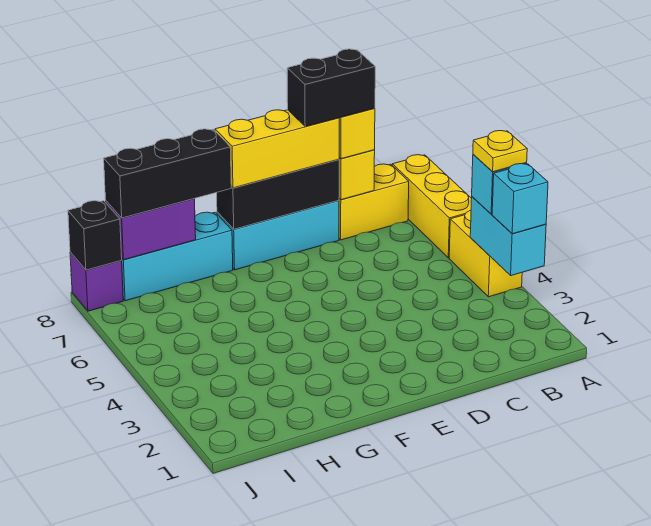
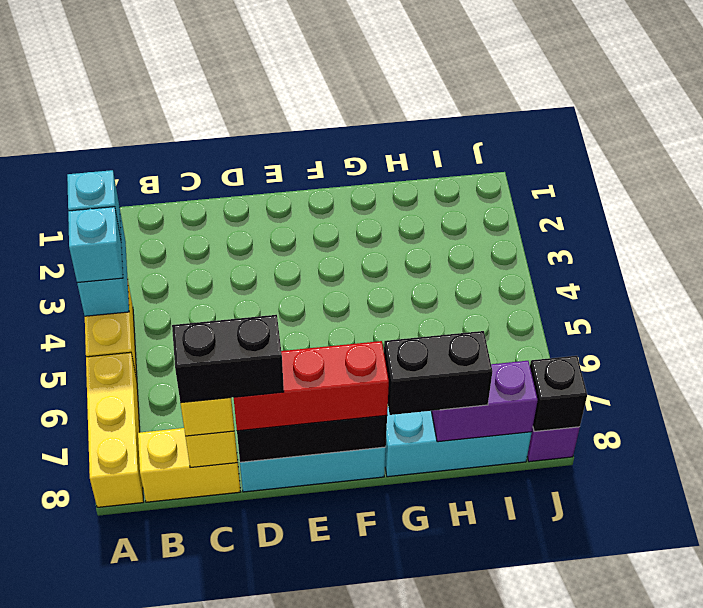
yellow 1x1 plate [473,131,527,172] -> none
yellow 1x3 brick [215,110,339,188] -> red 1x3 brick [234,341,389,431]
black 1x3 brick [104,129,231,218] -> black 1x2 brick [384,331,492,415]

